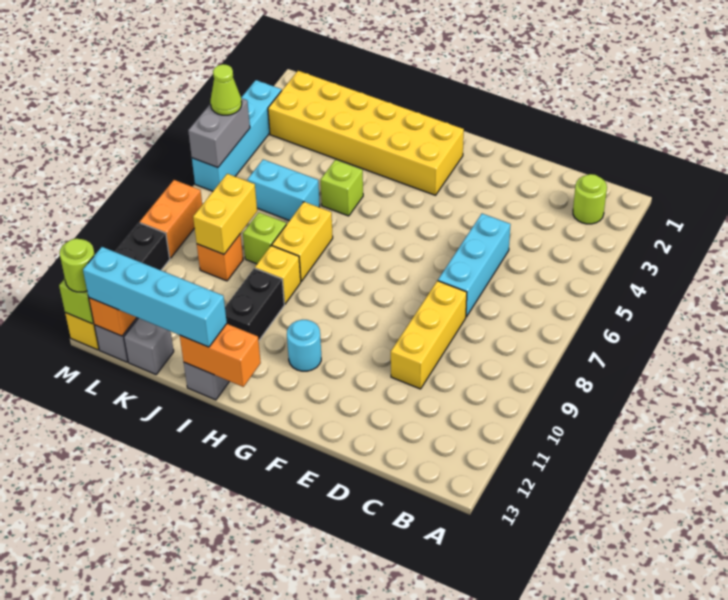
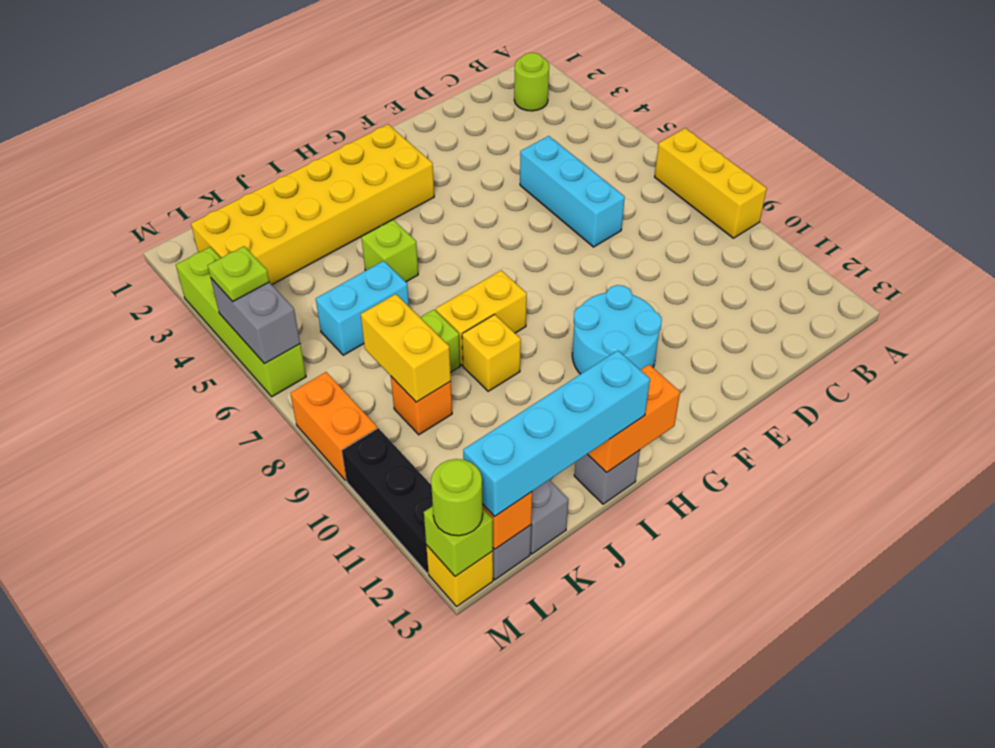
yellow 1x3 brick [391,281,467,389] -> yellow 1x3 brick moved to [655,128,767,238]
cyan 1x1 round brick [287,320,321,371] -> cyan 2x2 round brick [572,285,662,374]
yellow 1x2 brick [272,202,333,281] -> yellow 1x2 brick turned to [436,270,527,365]
black 1x2 brick [225,268,284,341] -> none
cyan 1x4 brick [192,80,281,191] -> lime 1x4 brick [176,247,306,397]
lime 1x1 cone [210,64,242,115] -> lime 1x1 plate [208,246,269,302]

